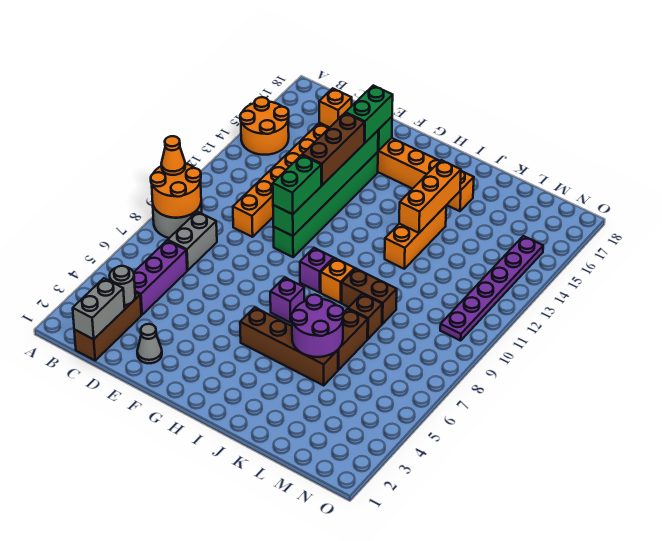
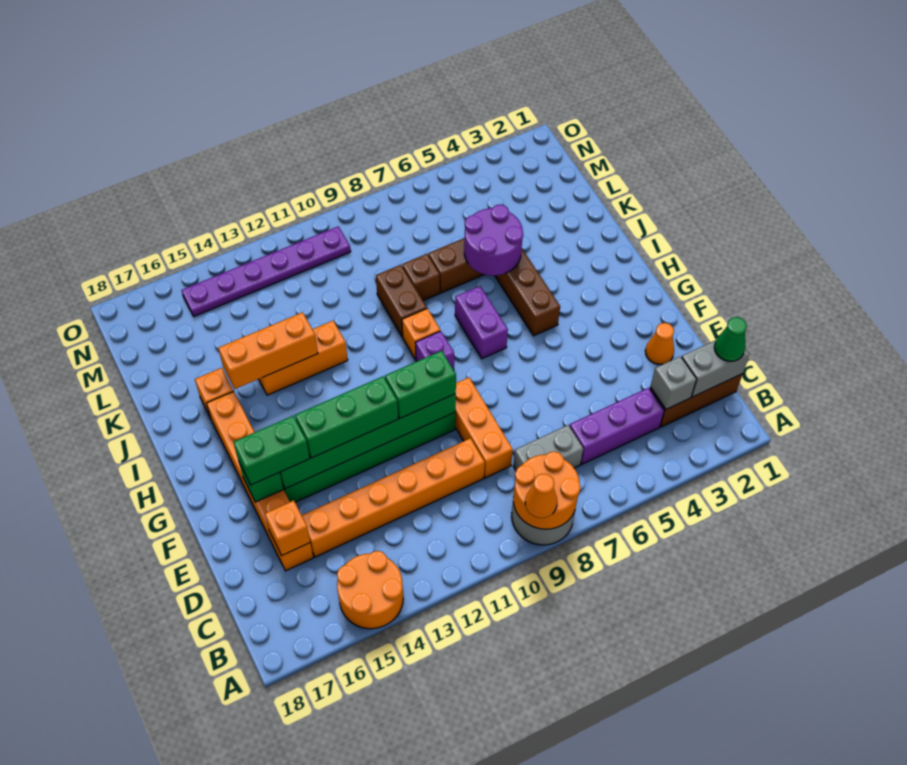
none -> green 1x1 cone [714,317,747,361]
grey 1x1 round brick [109,266,135,305] -> grey 1x1 brick [650,356,697,409]
none -> orange 1x3 brick [455,378,513,478]
grey 1x1 cone [137,324,162,363] -> orange 1x1 cone [645,323,674,364]
brown 1x3 brick [302,113,364,185] -> green 1x3 brick [295,376,398,458]
purple 1x1 brick [270,277,304,322] -> purple 1x2 brick [455,286,508,359]

